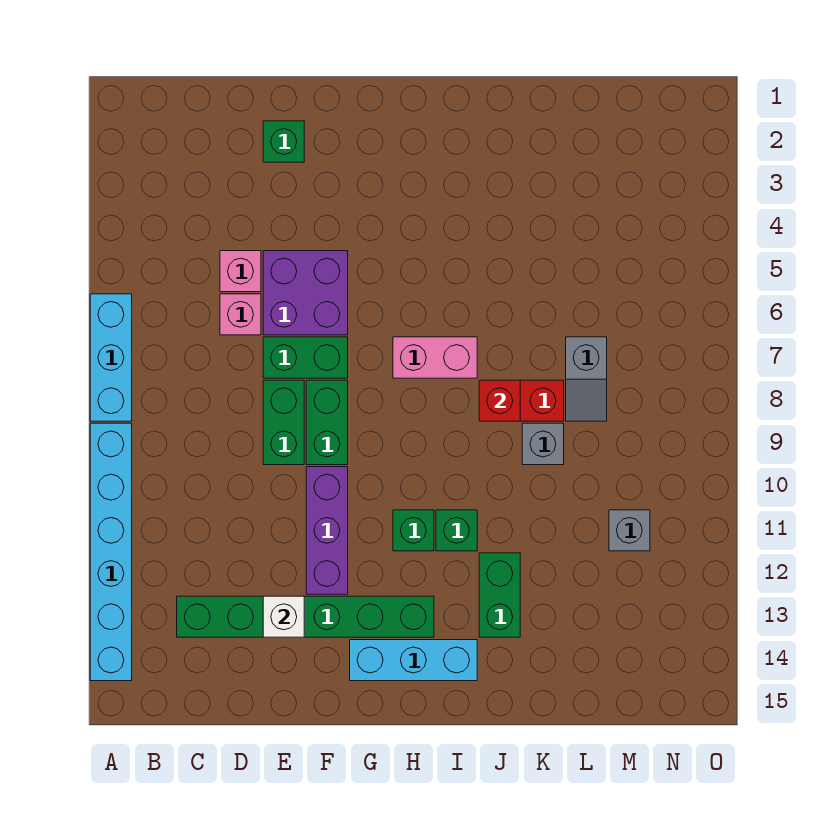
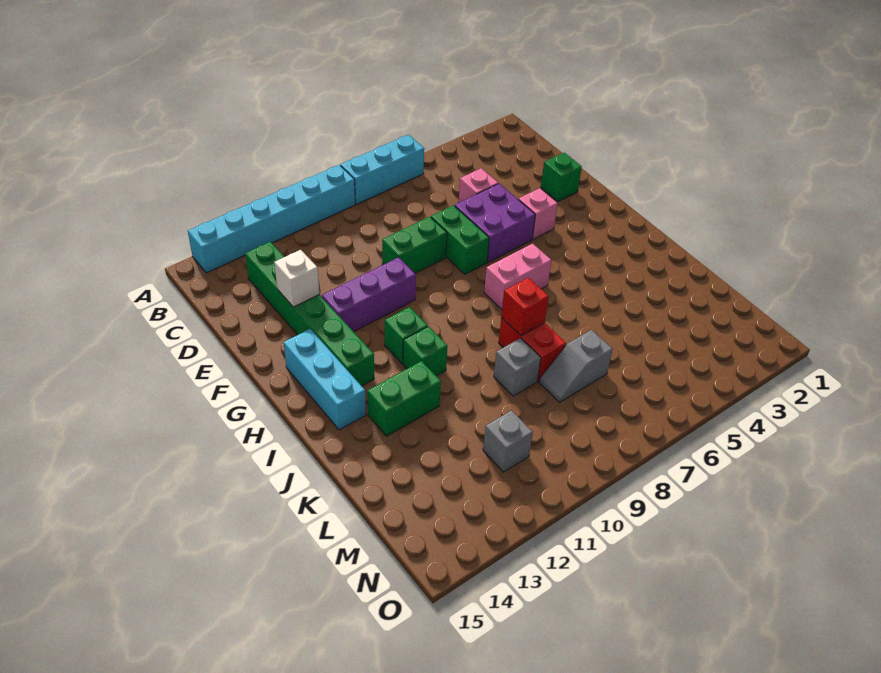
pink 1x1 brick [220,294,261,335] -> pink 1x1 brick moved to [518,188,558,239]
green 1x2 brick [306,380,348,465] -> none
pink 1x2 brick [393,337,477,378] -> pink 1x2 brick turned to [484,244,551,309]

